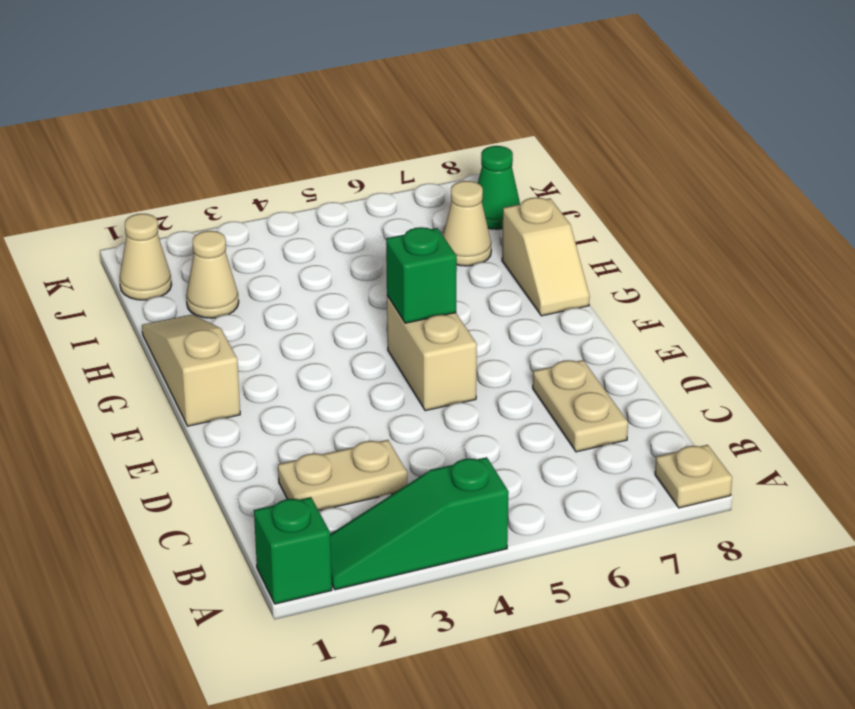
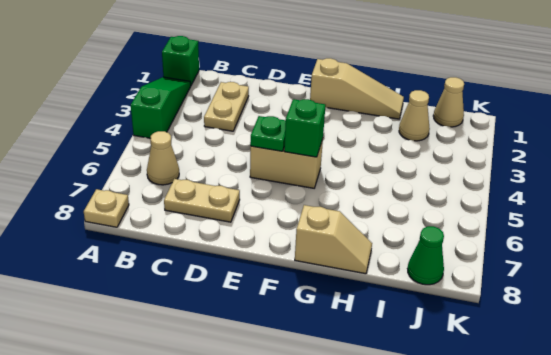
none -> green 1x1 plate [250,116,286,151]
tan 1x2 slope [502,198,590,316] -> tan 1x2 slope turned to [295,205,372,274]
tan 1x1 cone [443,181,491,266] -> tan 1x1 cone moved to [147,131,179,185]

